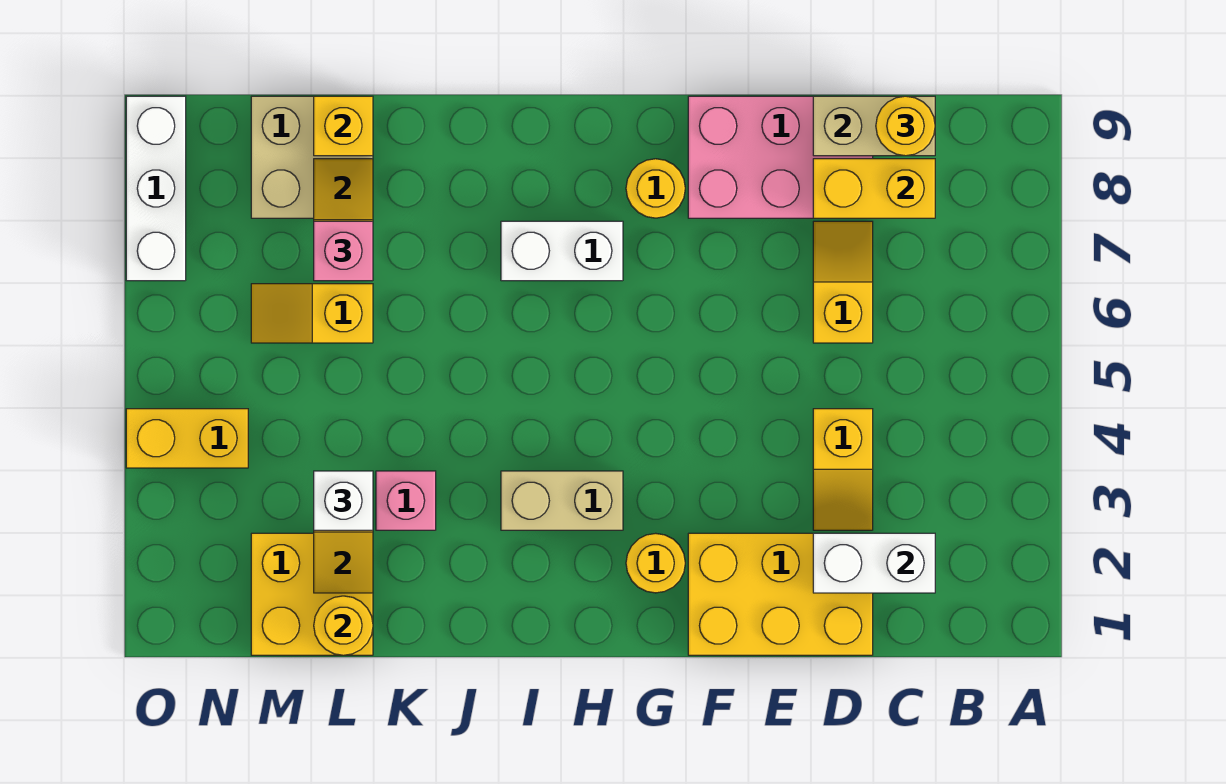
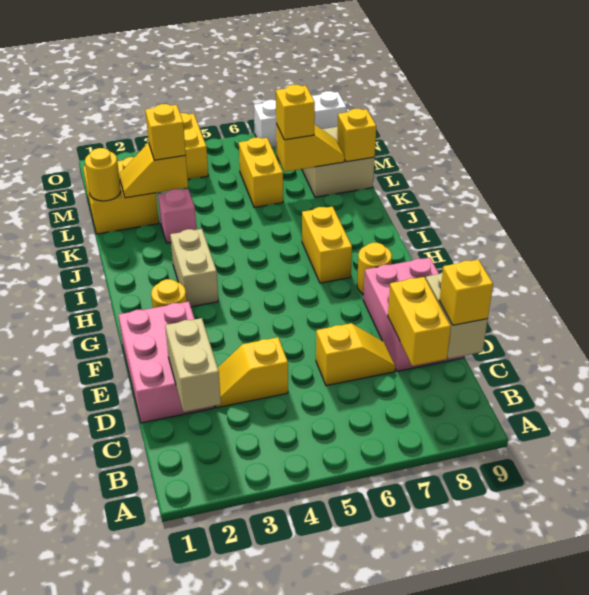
white 1x2 brick [813,533,935,593] -> tan 1x2 brick [165,318,221,412]
yellow 1x1 round brick [876,96,935,156] -> yellow 1x1 brick [439,260,493,325]
yellow 2x3 brick [688,533,873,655] -> pink 2x3 brick [118,302,214,423]
white 1x2 brick [501,221,623,281] -> yellow 1x2 brick [302,206,352,283]
white 1x1 brick [314,471,373,530] -> yellow 1x1 brick [145,104,186,160]
yellow 1x2 slope [251,284,373,343] -> yellow 1x2 brick [239,137,283,208]
pink 1x1 brick [314,221,373,281] -> yellow 1x1 brick [276,85,315,140]

